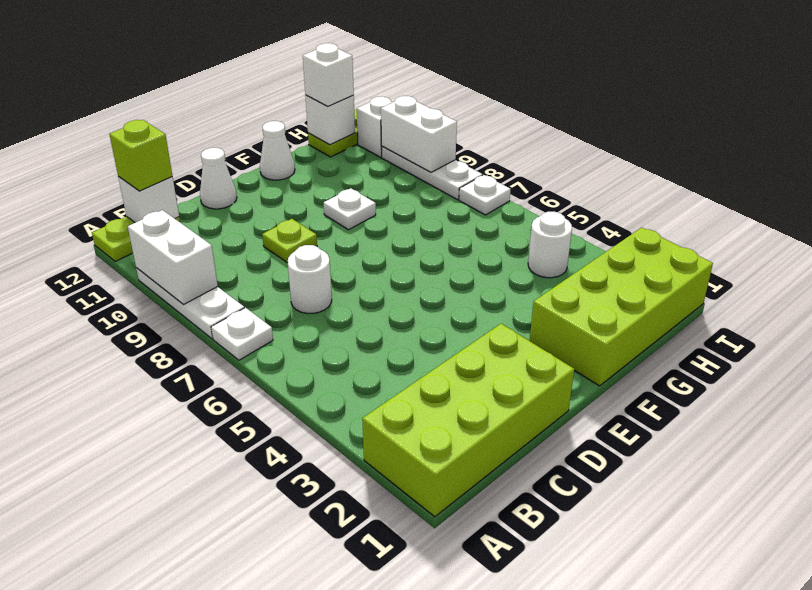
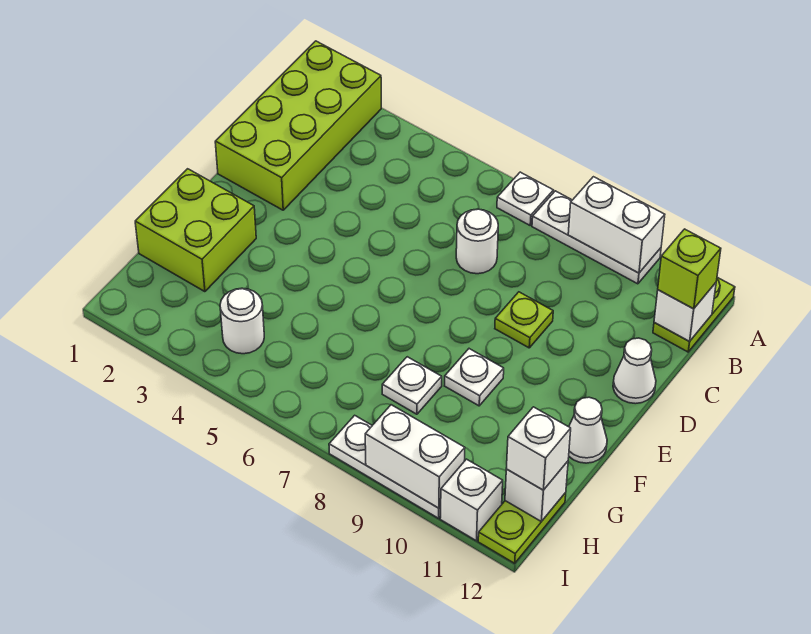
lime 2x4 brick [530,228,713,386] -> lime 2x2 brick [135,169,256,292]
white 1x1 plate [459,175,511,215] -> white 1x1 plate moved to [382,357,442,414]

